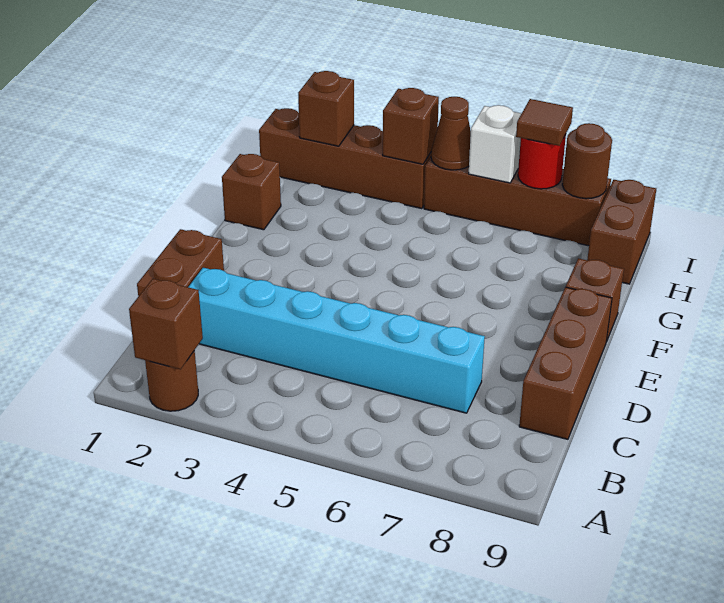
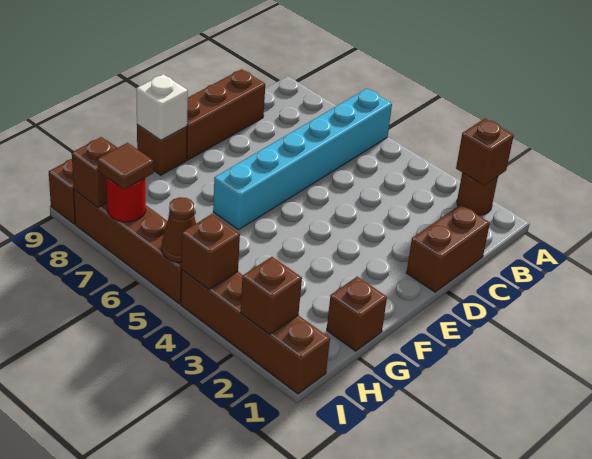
cyan 1x6 brick [189,268,485,413] -> cyan 1x6 brick turned to [213,89,392,230]
white 1x1 brick [469,105,522,183] -> white 1x1 brick moved to [136,74,188,140]
brown 1x1 round brick [562,123,612,199] -> brown 1x1 brick [72,137,117,207]

